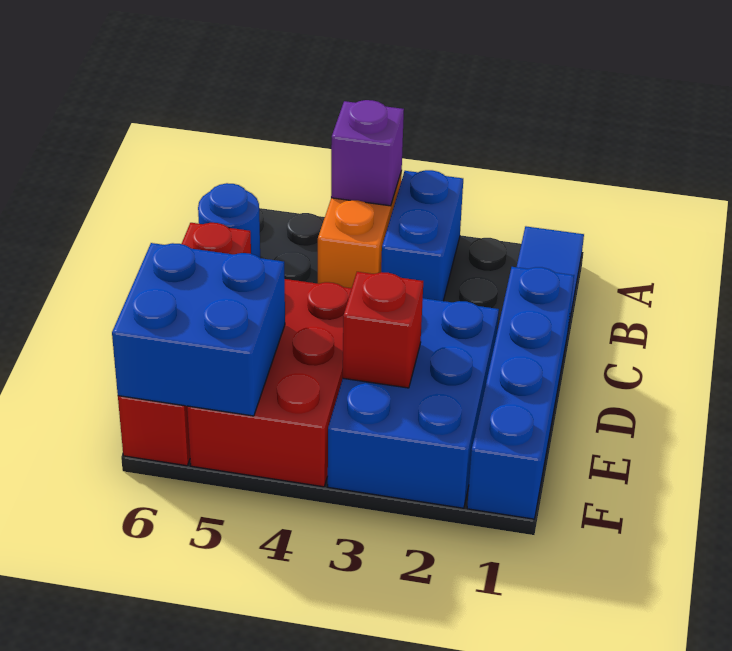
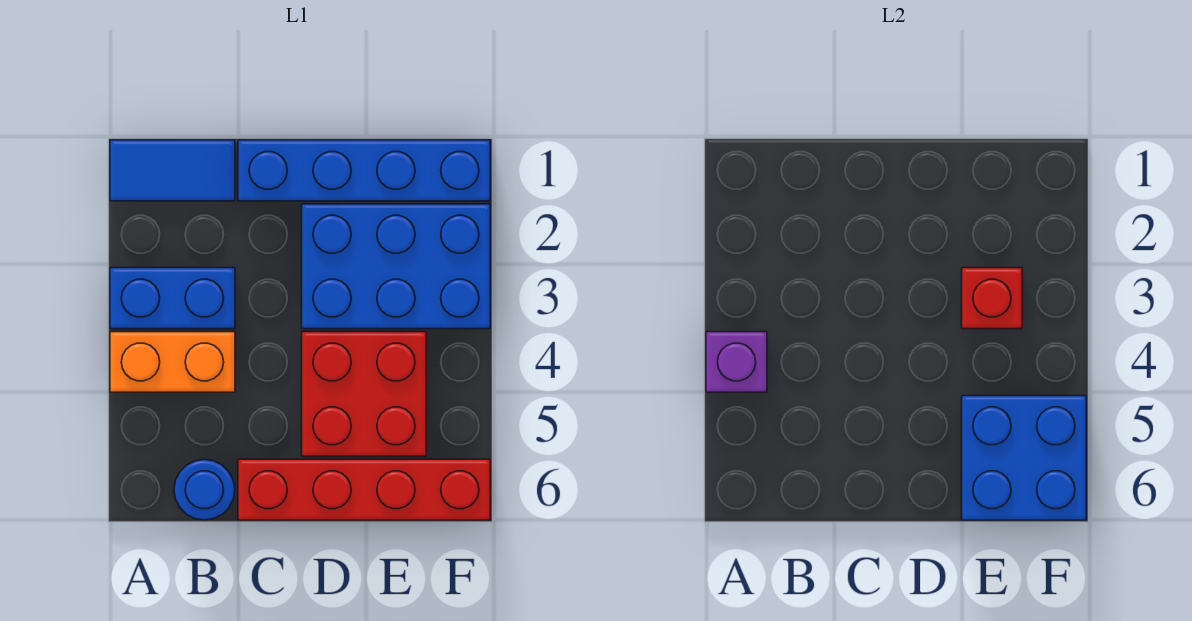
red 2x3 brick [187,279,352,487] -> red 2x2 brick [302,332,426,456]

